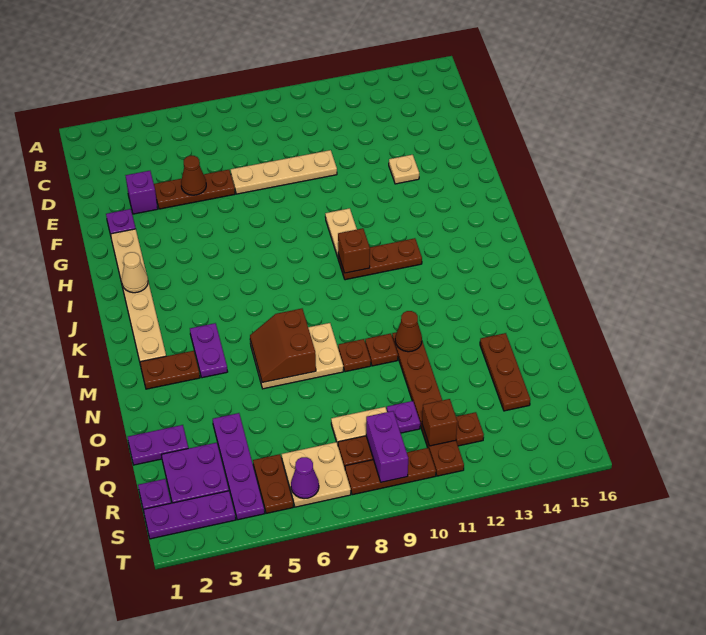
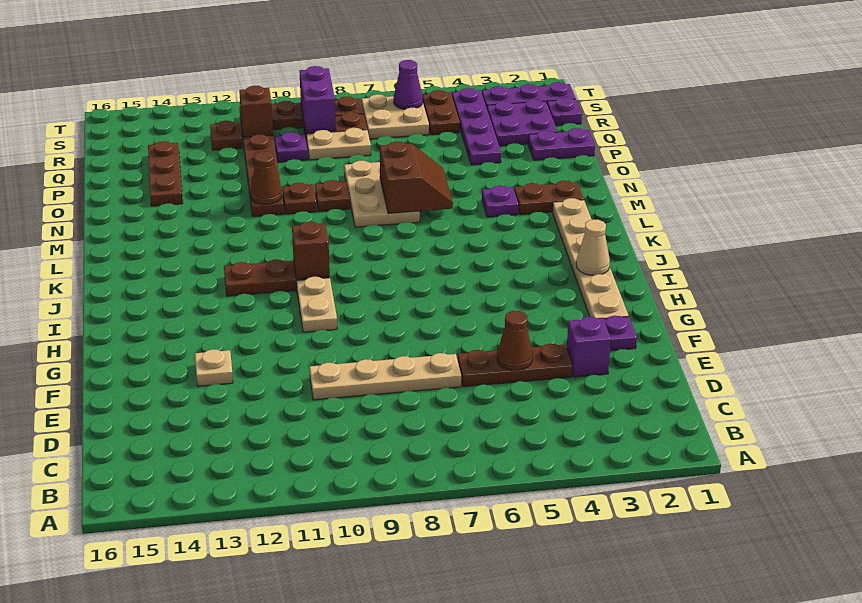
purple 1x2 plate [190,323,228,378] -> purple 1x1 plate [482,185,518,217]
tan 2x3 plate [250,323,343,389] -> tan 2x3 plate turned to [344,161,420,227]

